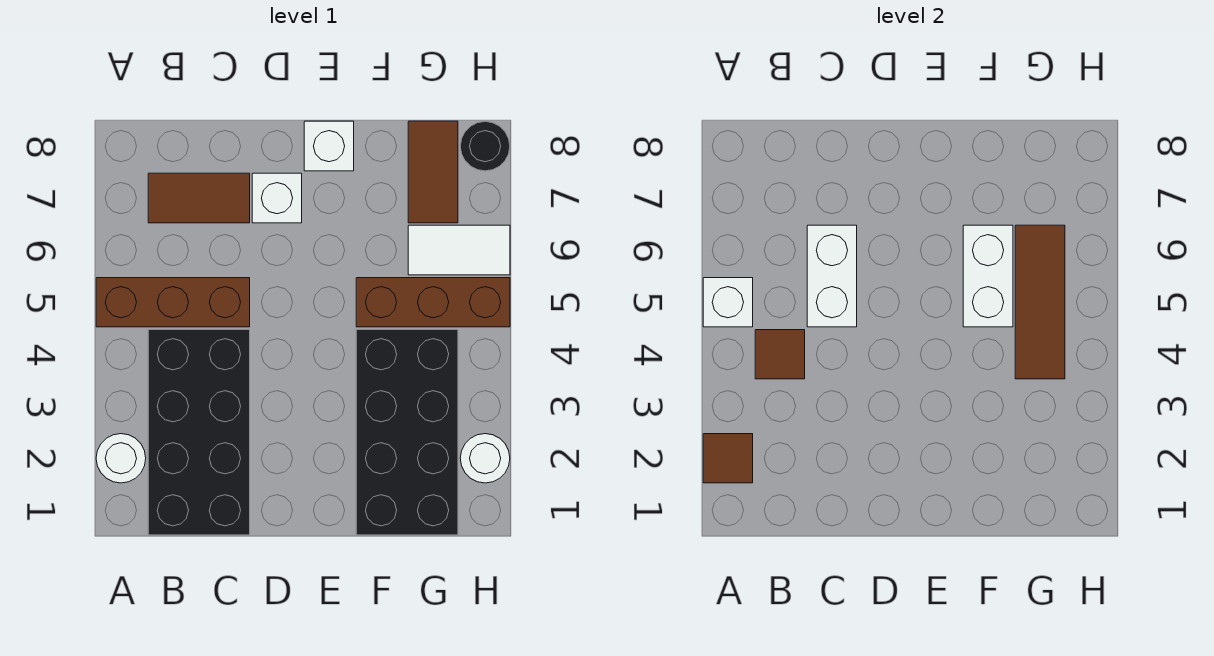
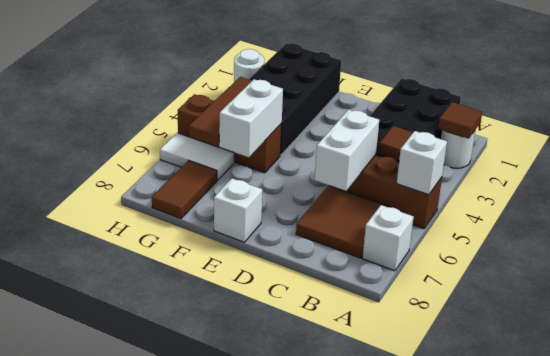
brown 1x2 tile [148,173,250,223] -> brown 2x2 tile [296,185,389,258]
white 1x1 brick [252,173,302,223] -> white 1x1 brick moved to [362,205,414,271]
black 1x1 round brick [460,121,510,171] -> none

